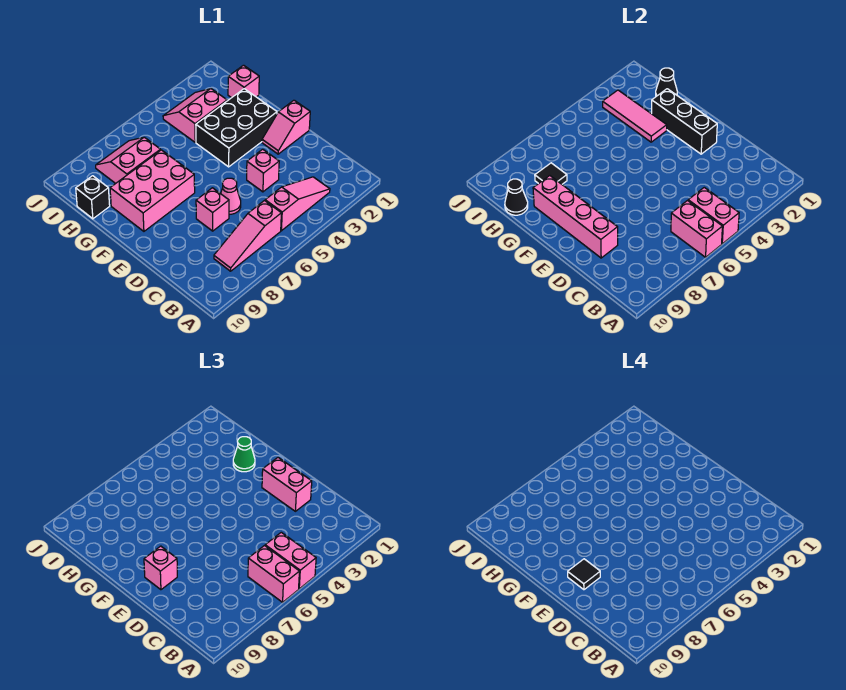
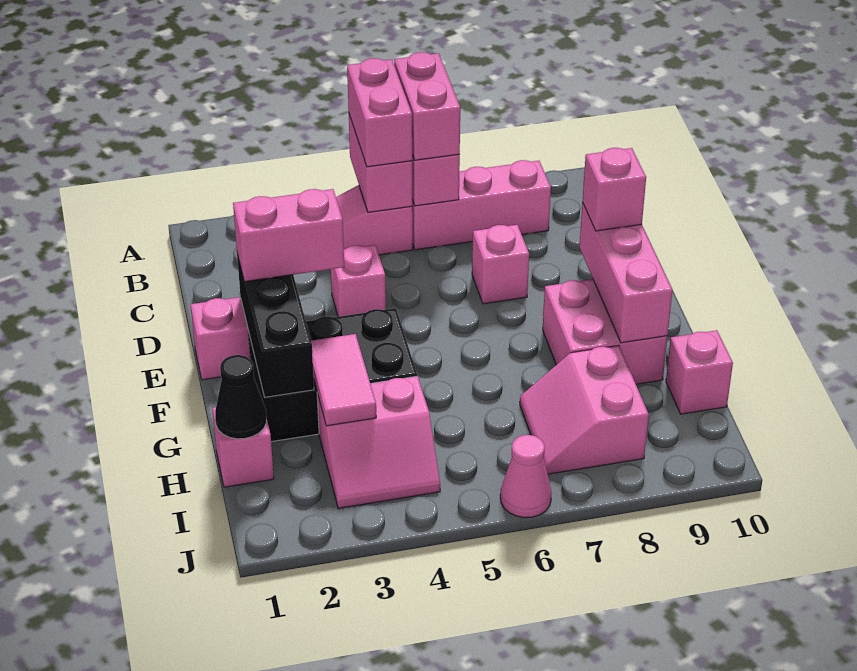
pink 1x3 slope [214,201,281,271] -> pink 1x3 brick [412,160,551,250]
pink 1x2 brick [262,458,312,511] -> pink 1x2 brick turned to [233,189,344,282]
pink 1x1 cone [221,178,241,214] -> pink 1x1 cone moved to [500,435,552,518]
pink 1x4 brick [533,176,618,258] -> pink 1x3 brick [579,202,672,343]
black 1x1 tile [568,559,600,590] -> none
pink 2x3 brick [110,150,195,231] -> pink 2x2 brick [543,279,668,384]
green 1x1 cone [233,437,255,472] -> none
pink 1x3 tile [603,90,667,142] -> pink 1x2 tile [311,334,376,426]
pink 2x2 slope [96,137,161,184] -> pink 2x2 slope turned to [520,345,649,474]
black 1x1 tile [535,163,567,184] -> none
black 1x1 brick [76,176,110,219] -> pink 1x1 brick [666,330,733,414]
black 1x1 cone [505,179,528,215] -> none

